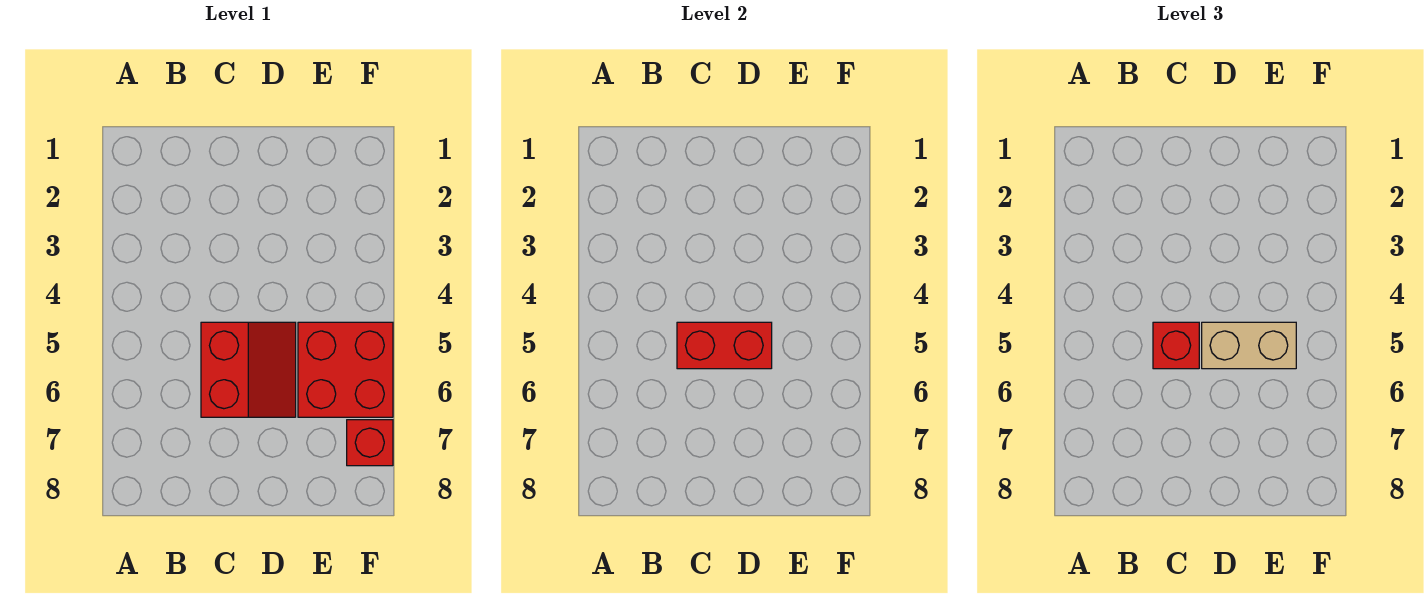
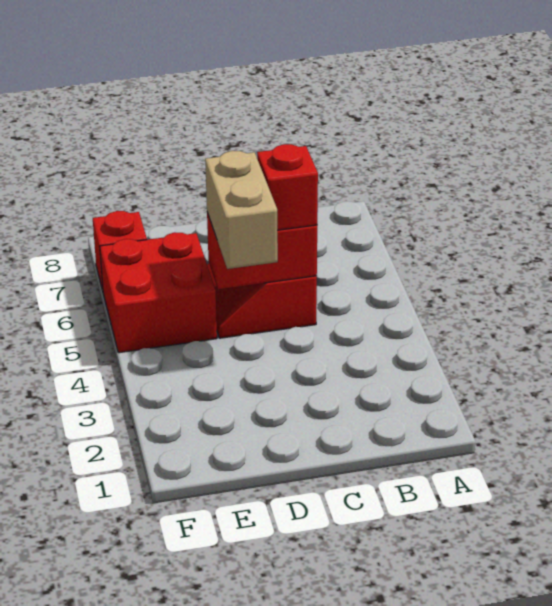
tan 1x2 brick [1202,322,1296,369] -> tan 1x2 brick turned to [205,151,278,269]

